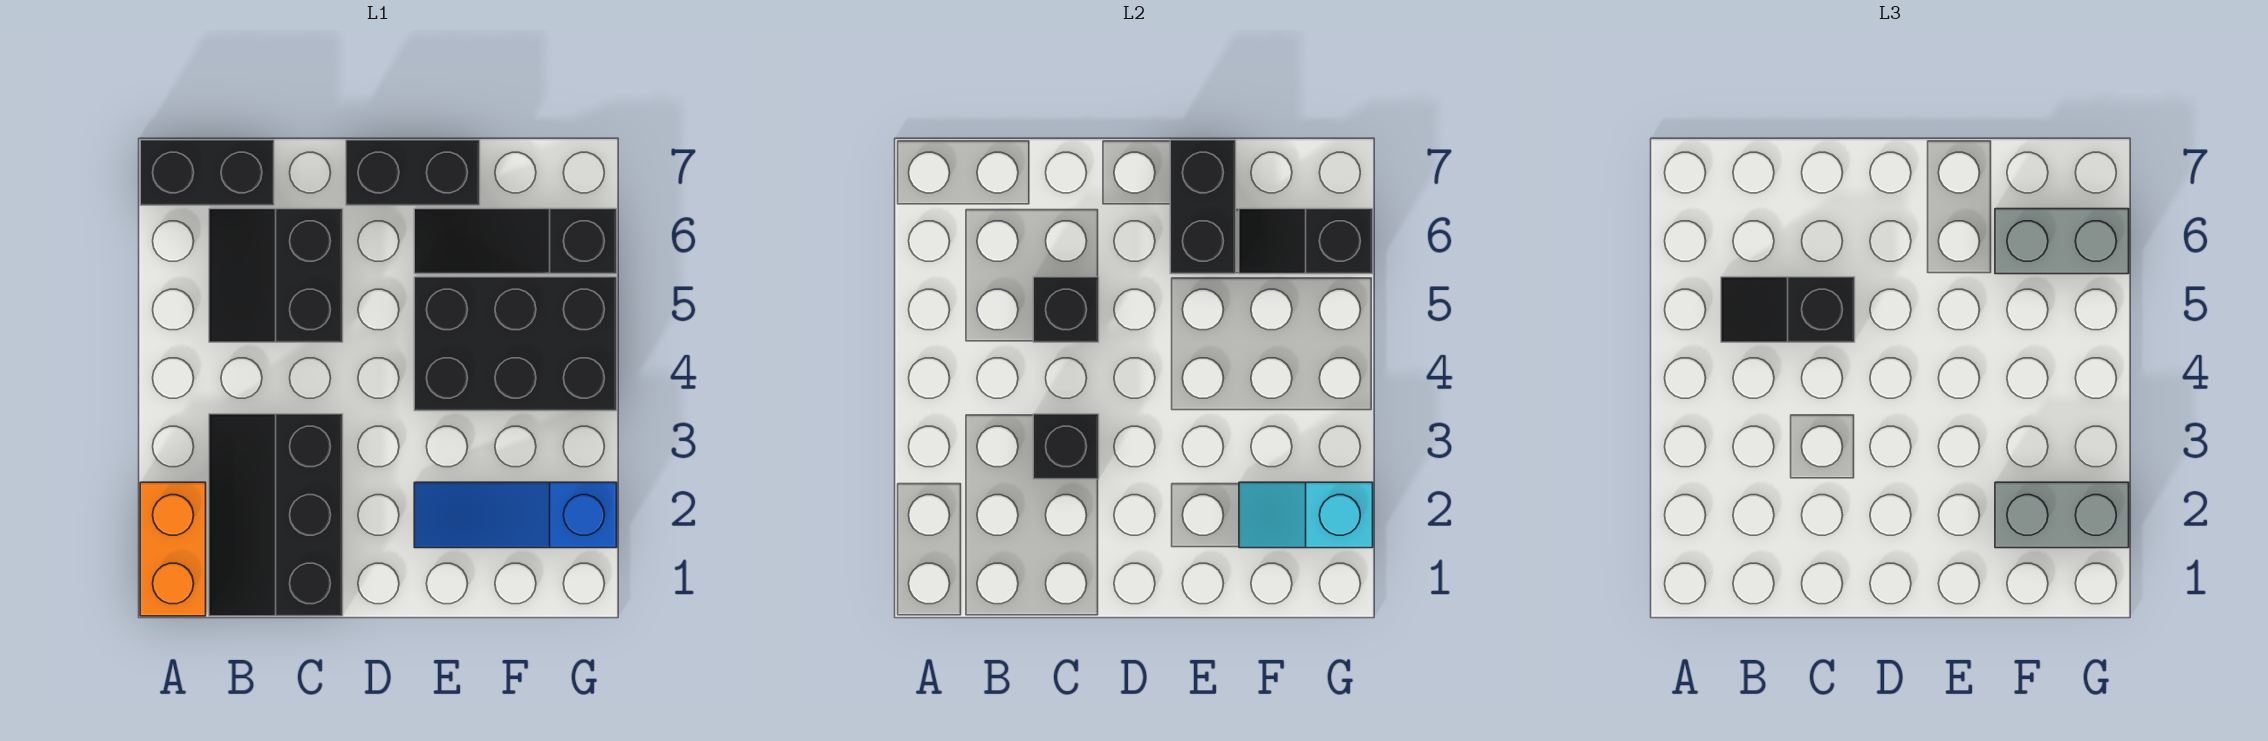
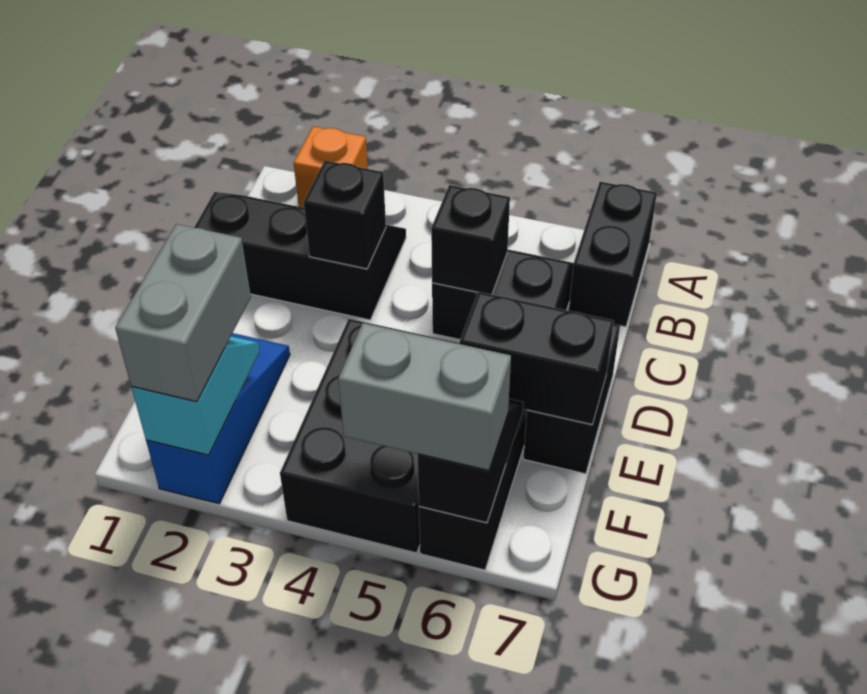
orange 1x2 brick [140,482,206,616] -> orange 1x1 brick [294,126,368,208]
black 1x2 slope [1721,277,1855,342] -> none
grey 1x2 brick [1995,209,2129,274] -> grey 1x2 brick turned to [338,323,511,471]

